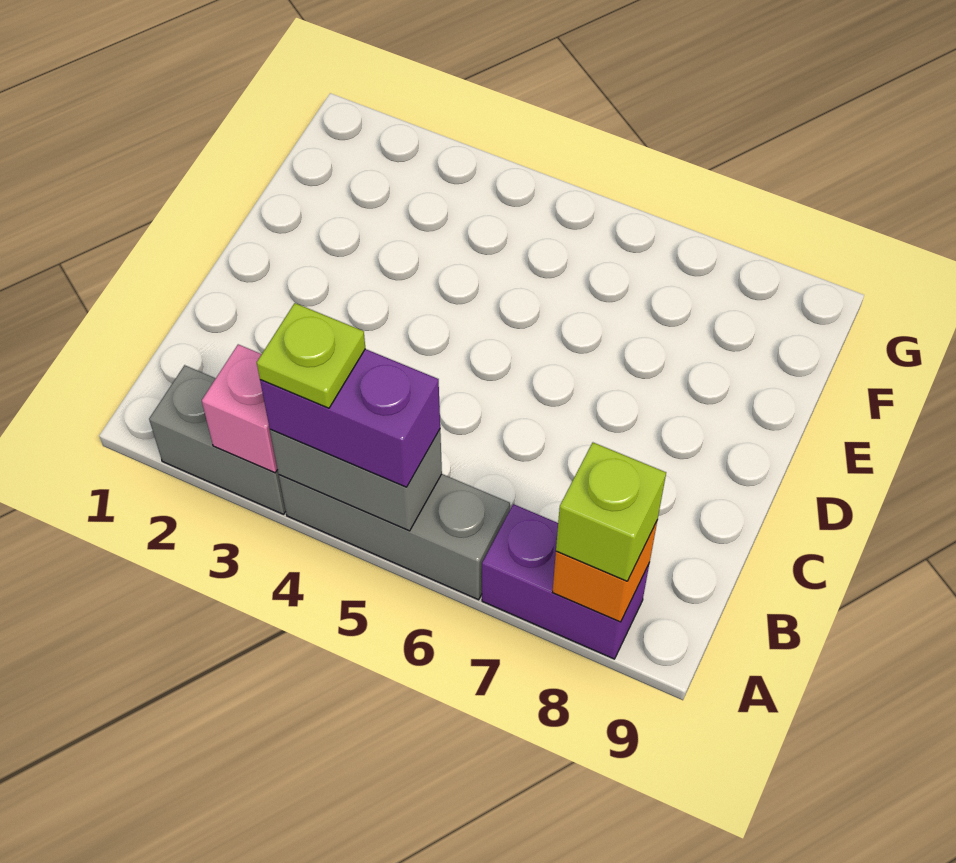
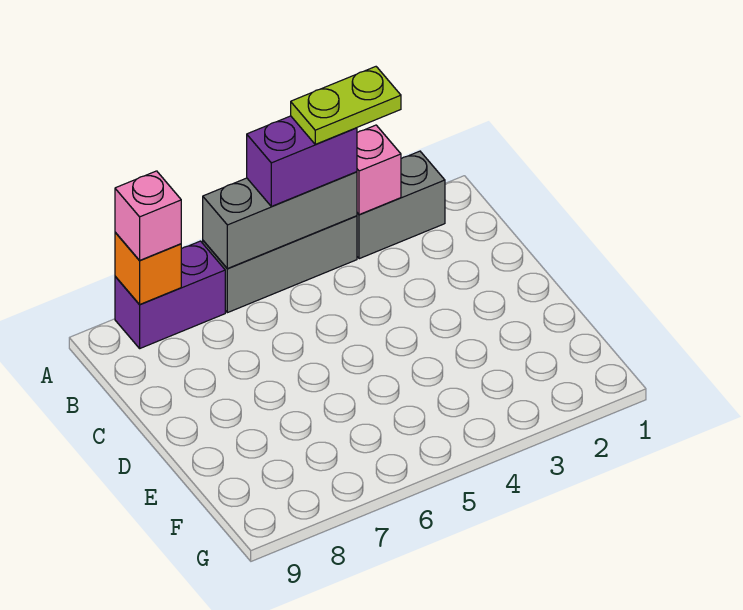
grey 1x2 brick [270,430,442,531] -> grey 1x3 brick [203,172,357,269]
lime 1x1 plate [257,303,365,408] -> lime 1x2 plate [291,67,401,144]
lime 1x1 brick [556,443,666,581] -> pink 1x1 brick [115,171,181,260]

